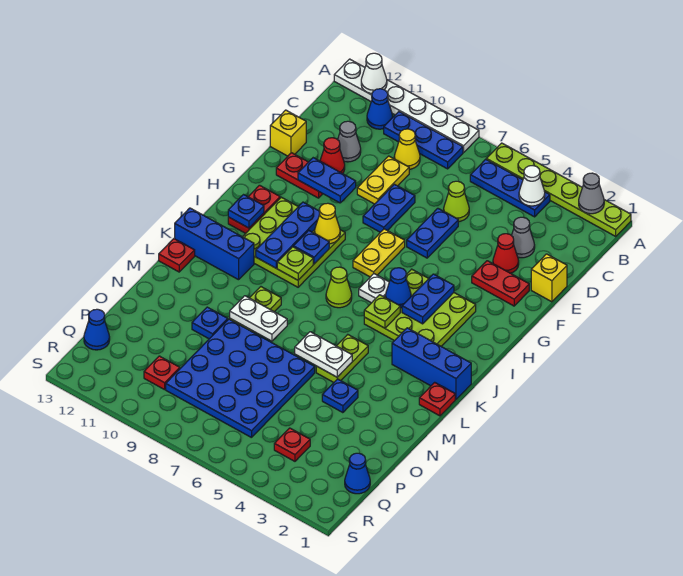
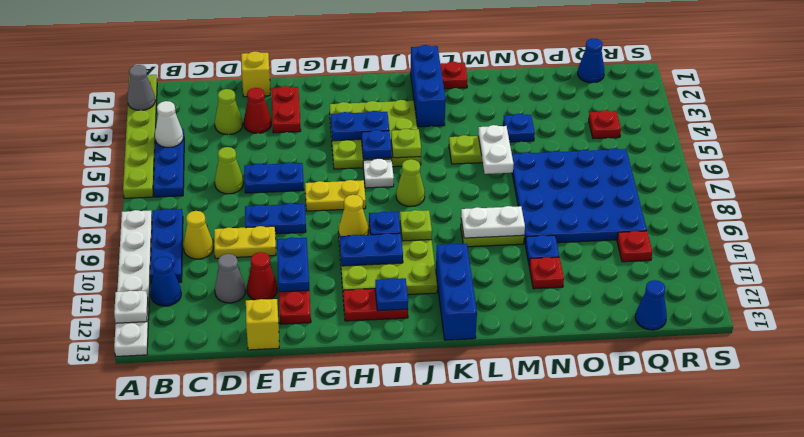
white 1x1 cone [361,53,387,94] -> white 1x1 plate [114,291,148,323]
grey 1x1 cone [511,217,535,258] -> lime 1x1 cone [215,89,243,135]
blue 1x3 plate [256,202,320,268] -> blue 1x2 plate [340,233,403,266]
blue 1x1 cone [386,268,411,308] -> blue 1x1 plate [362,130,392,159]
red 1x1 plate [159,239,195,272] -> red 1x1 plate moved to [529,257,564,289]
white 1x2 plate [230,296,287,341] -> white 1x2 plate turned to [461,206,525,238]

